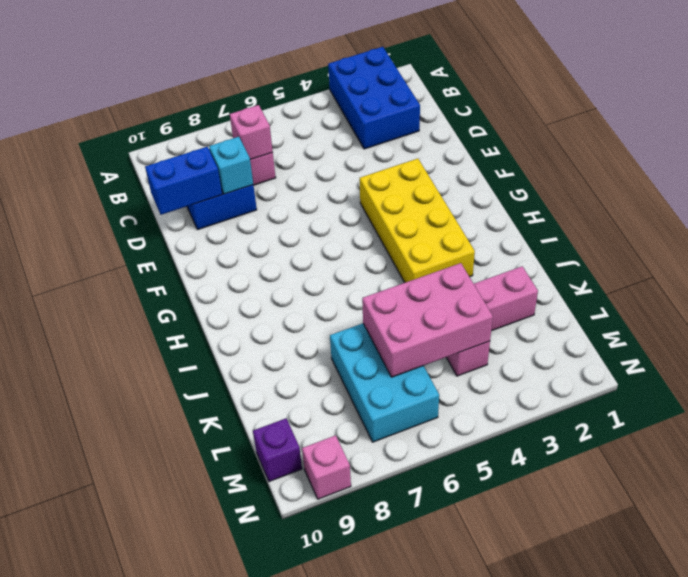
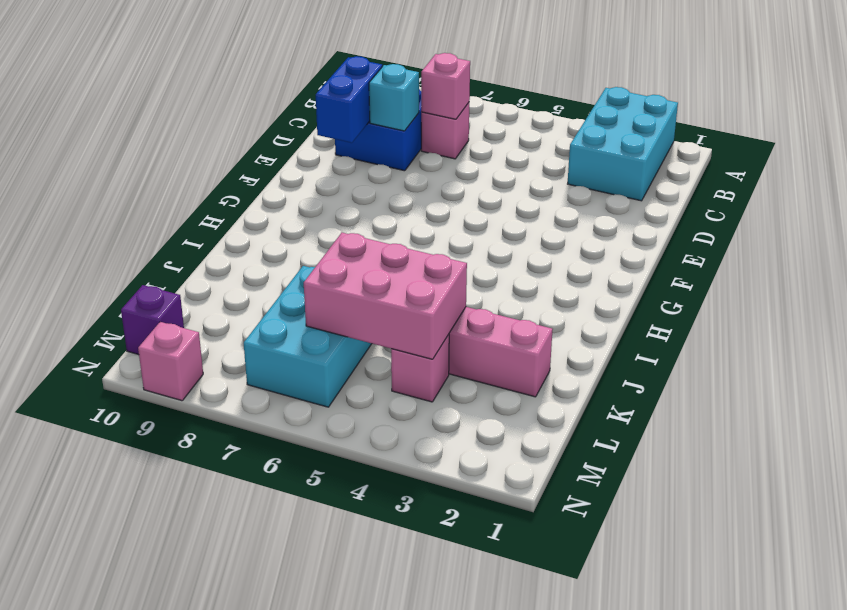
blue 2x3 brick [328,47,420,149] -> cyan 2x3 brick [568,87,678,201]
blue 1x2 brick [145,147,222,215] -> blue 1x2 brick turned to [316,56,382,143]
yellow 2x4 brick [360,159,475,283] -> none

